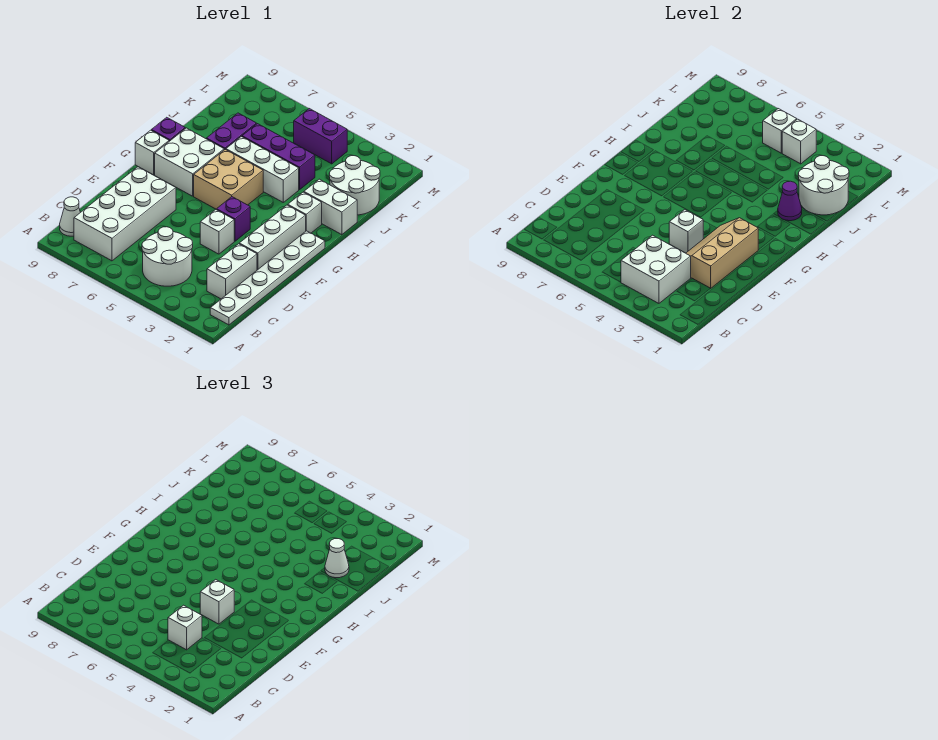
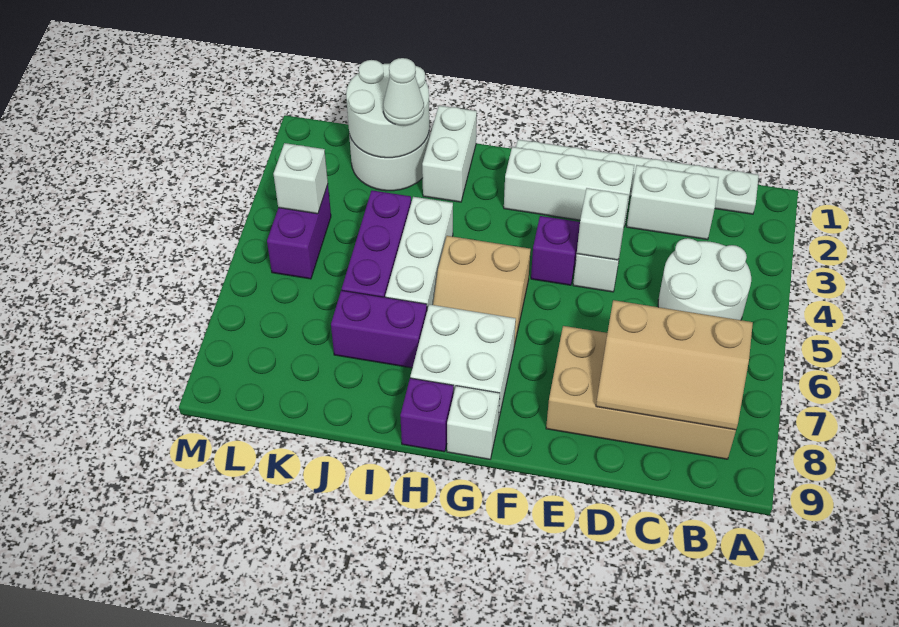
white 2x2 brick [621,235,691,303] -> none
white 2x4 brick [74,167,176,261] -> tan 2x4 brick [546,326,736,459]
white 1x1 cone [60,197,80,236] -> none
white 1x1 brick [168,605,202,650] -> none
tan 2x3 slope [686,218,758,288] -> tan 2x3 slope moved to [596,300,753,430]
white 1x1 brick [200,580,234,624] -> none
tan 2x2 brick [194,150,263,210] -> tan 2x2 slope [433,236,531,346]
white 1x1 brick [288,192,322,233] -> none
purple 1x1 cone [778,181,802,221] -> none
white 1x1 brick [763,109,797,153] -> none

